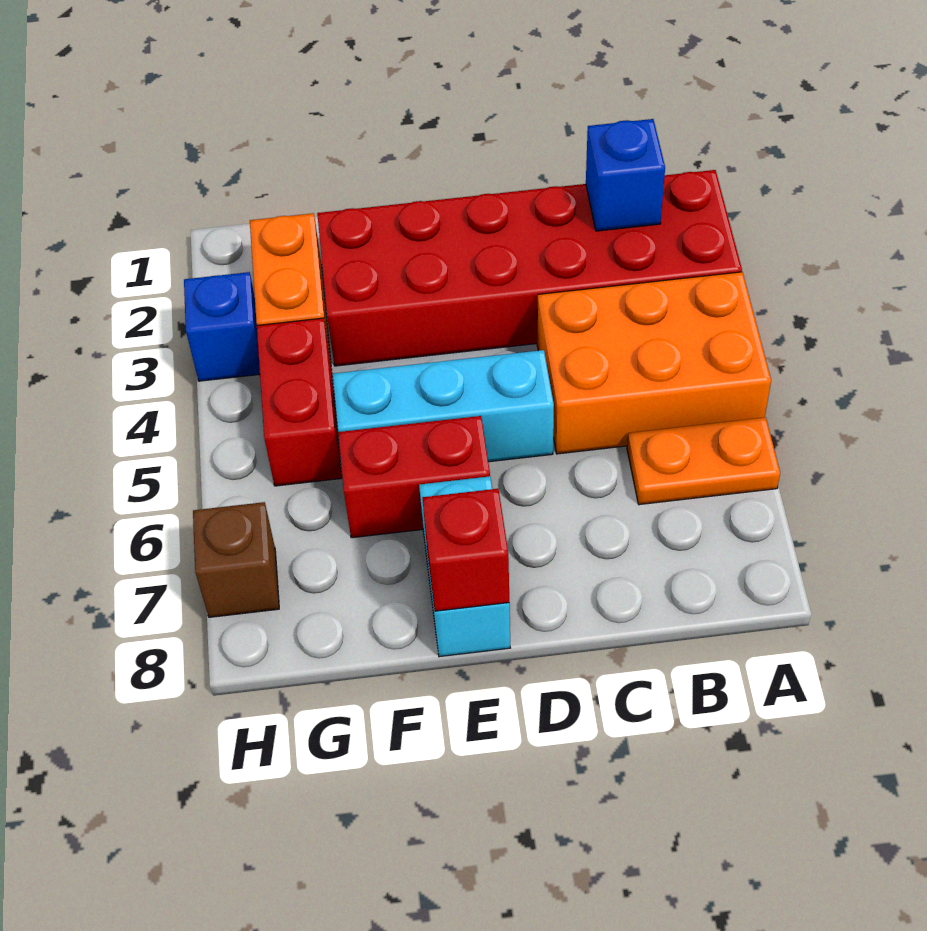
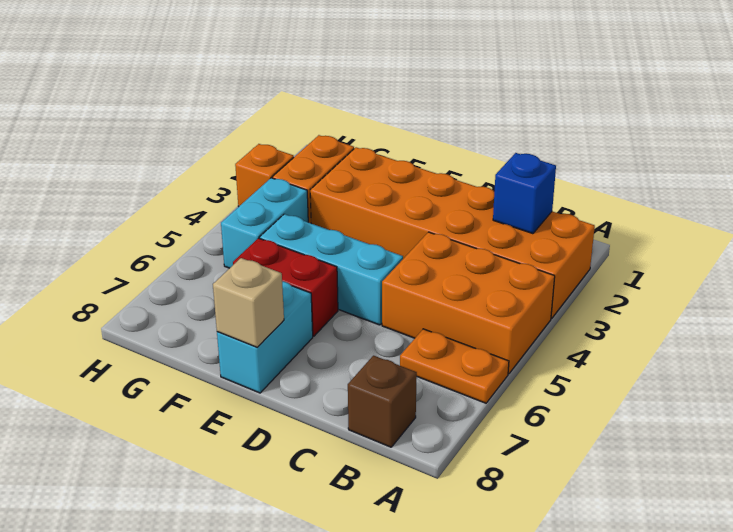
red 2x6 brick [317,170,742,366] -> orange 2x6 brick [310,147,595,319]
red 1x1 brick [422,489,509,611] -> tan 1x1 brick [213,258,284,347]
red 1x2 brick [257,318,342,486] -> cyan 1x2 brick [221,178,308,268]
blue 1x1 brick [184,272,260,381] -> orange 1x1 brick [235,144,294,207]
brown 1x1 brick [193,502,279,617] -> brown 1x1 brick moved to [348,356,417,447]

